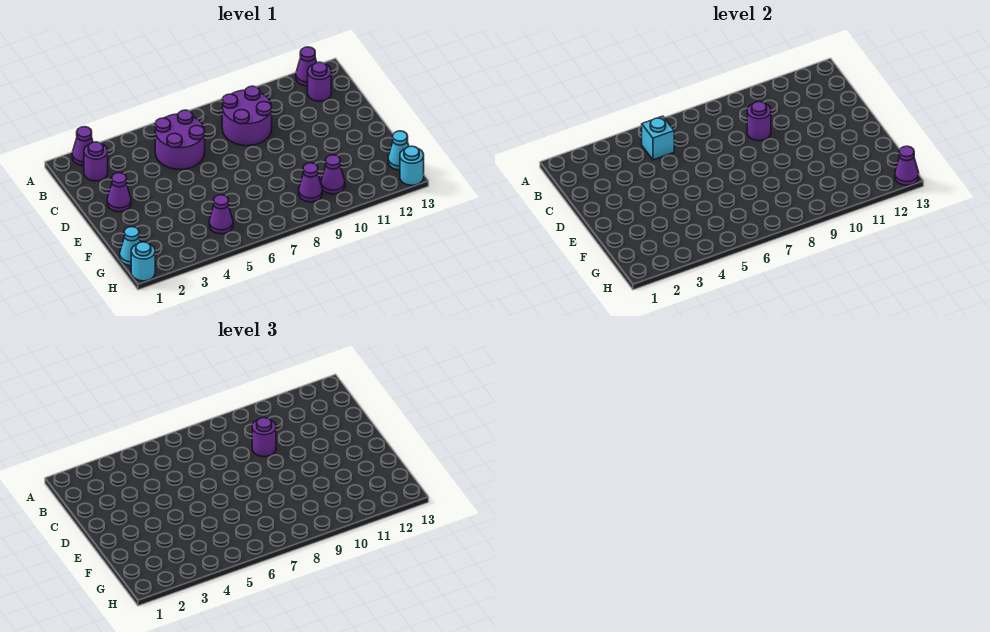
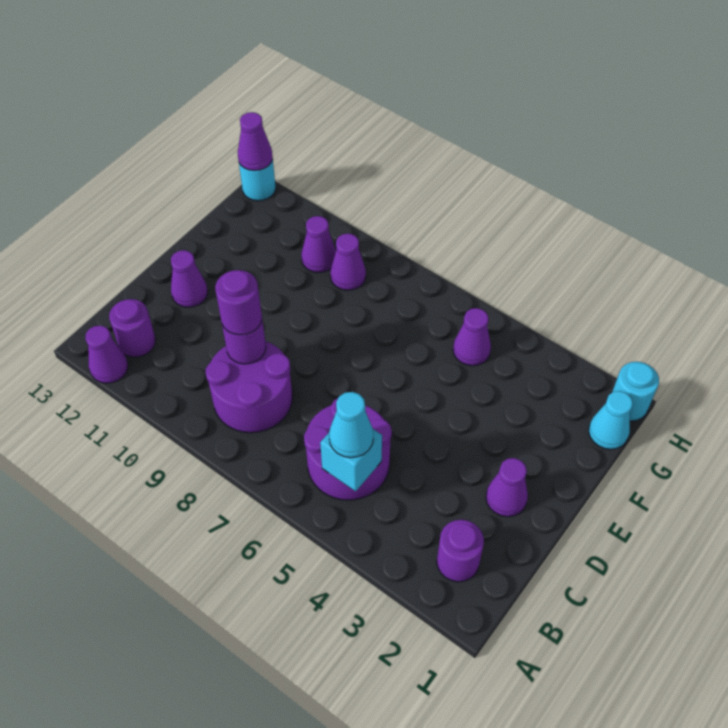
purple 1x1 cone [72,127,93,166] -> purple 1x1 cone moved to [171,250,208,307]
cyan 1x1 cone [388,131,409,170] -> cyan 1x1 cone moved to [329,392,373,458]

